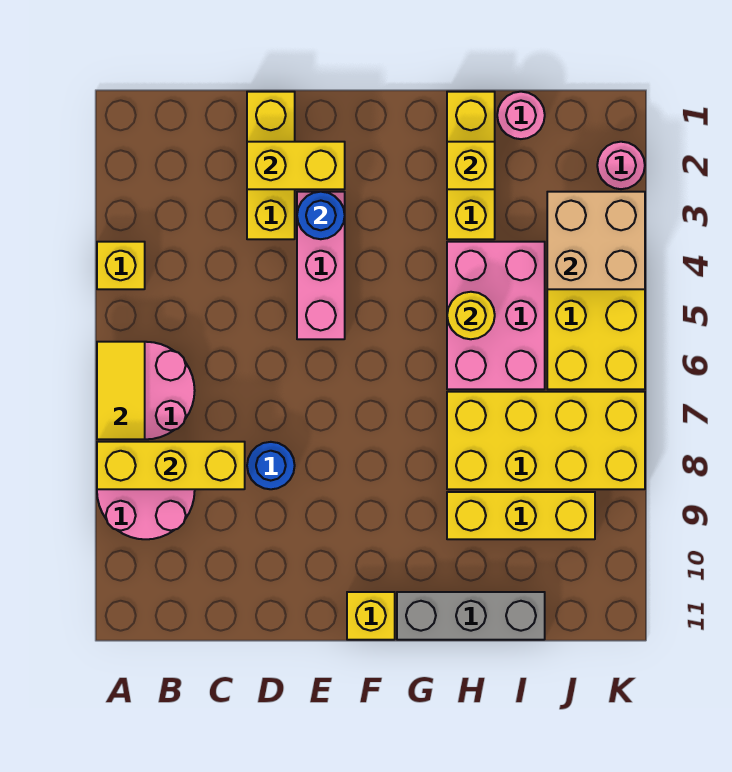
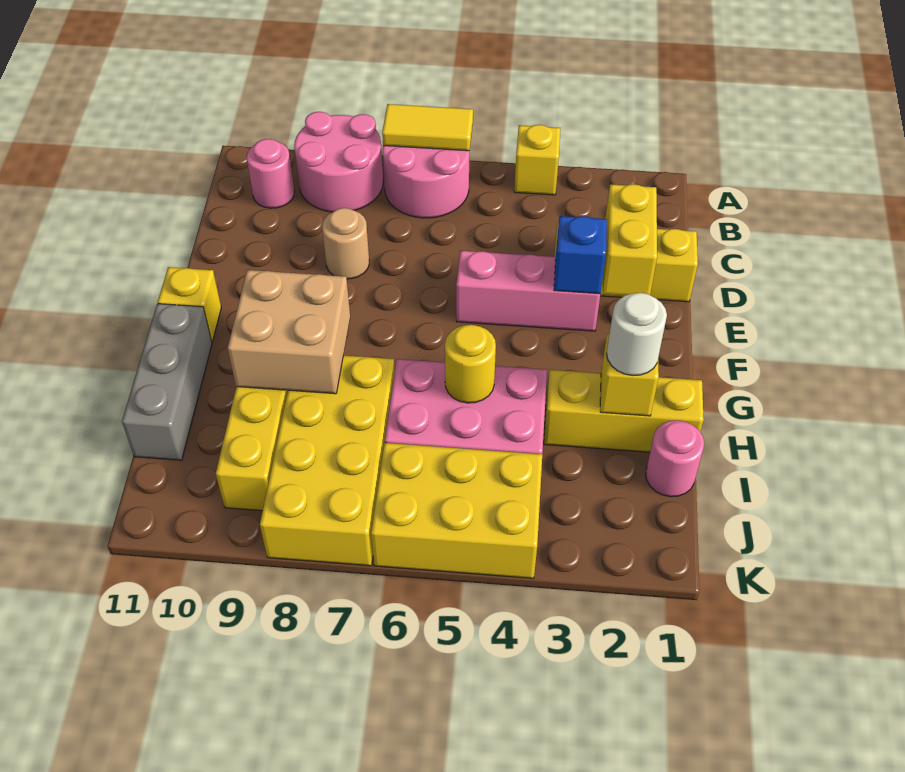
yellow 1x3 brick [97,442,245,489] -> none
blue 1x1 round brick [247,442,295,489] -> tan 1x1 round brick [322,208,369,279]
blue 1x1 round brick [297,192,345,239] -> blue 1x1 brick [554,216,607,294]
none -> white 1x1 round brick [607,293,667,375]
tan 2x2 brick [547,192,645,289] -> tan 2x2 brick moved to [228,270,350,394]
pink 1x1 round brick [597,142,645,189] -> pink 1x1 round brick moved to [247,139,294,208]

